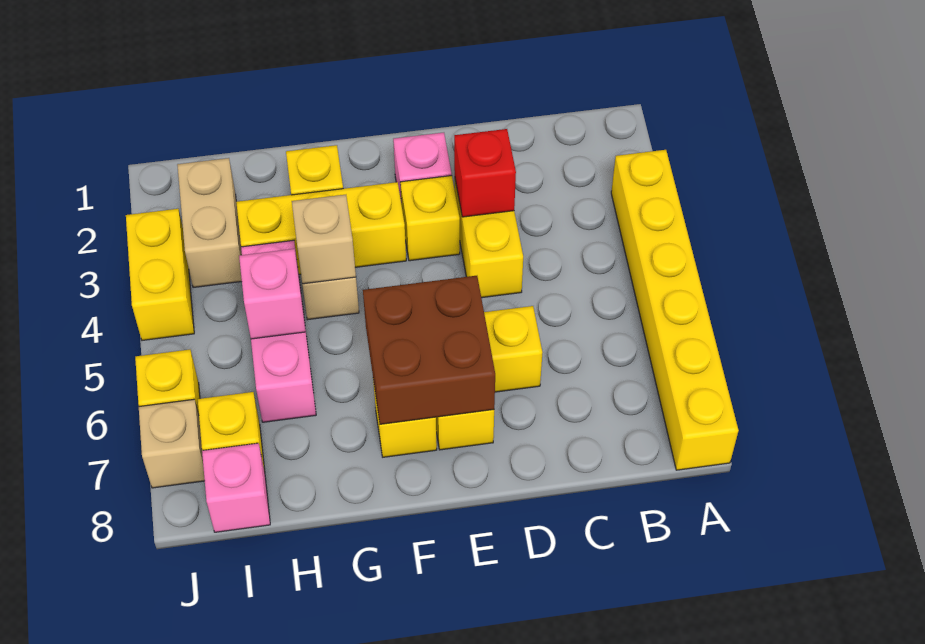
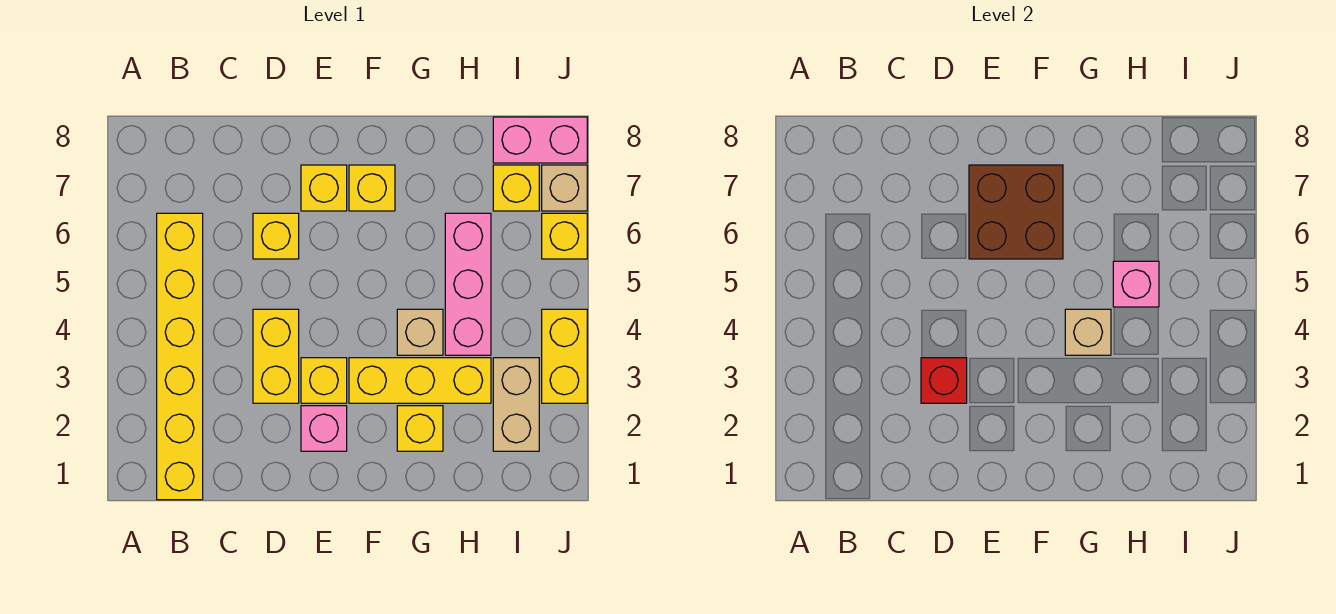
yellow 1x6 brick [611,150,739,470] -> yellow 1x6 brick moved to [157,213,203,500]
pink 1x1 brick [202,443,270,532] -> pink 1x2 brick [493,117,587,163]

